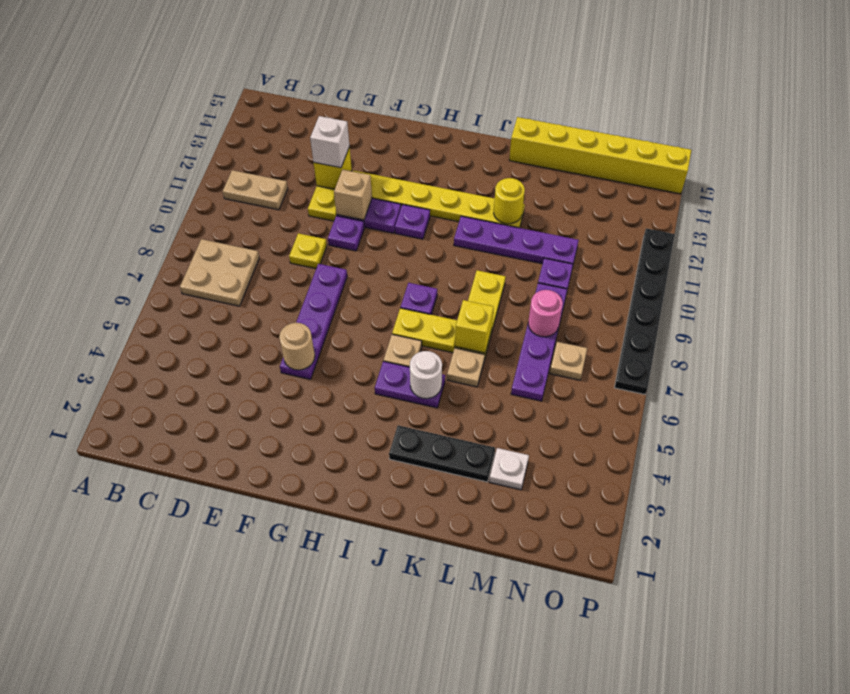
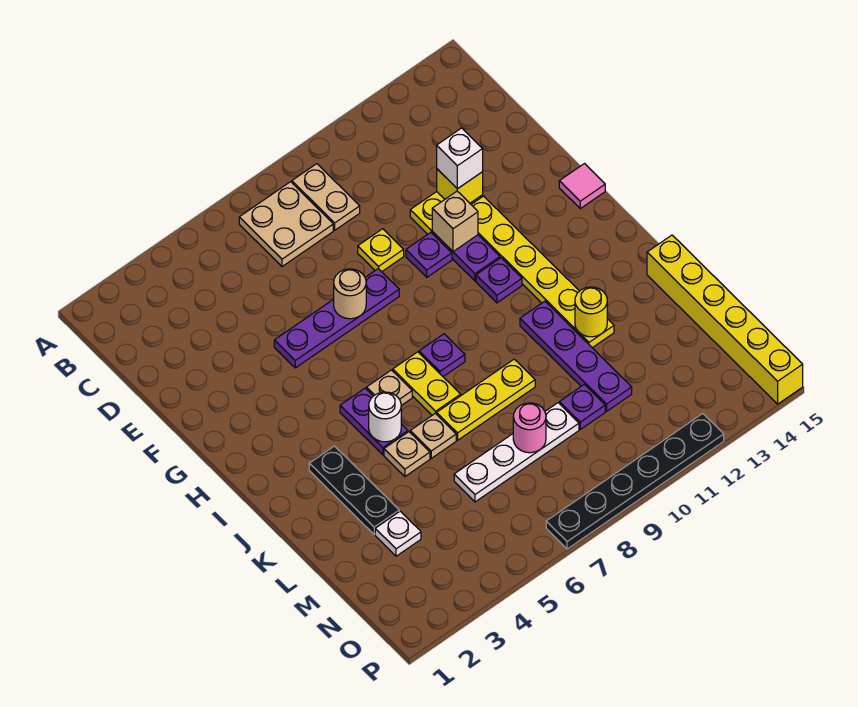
tan 1x2 plate [223,170,288,210] -> tan 1x2 plate moved to [292,164,360,230]
tan 1x1 round brick [279,323,315,370] -> tan 1x1 round brick moved to [334,269,366,319]
none -> pink 1x1 tile [559,164,605,208]
yellow 1x1 brick [455,300,494,353] -> none
purple 1x4 plate [511,283,567,401] -> white 1x4 plate [454,403,579,502]
tan 1x1 plate [550,342,587,380] -> tan 1x1 plate moved to [384,432,430,476]

